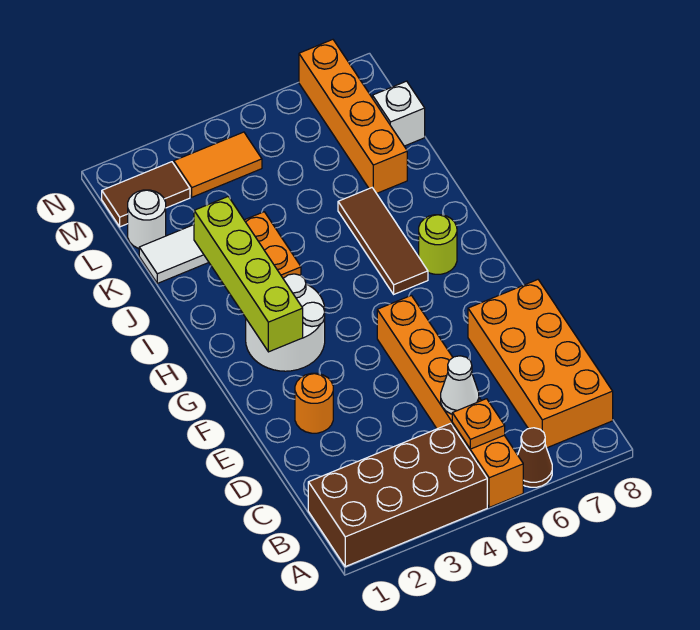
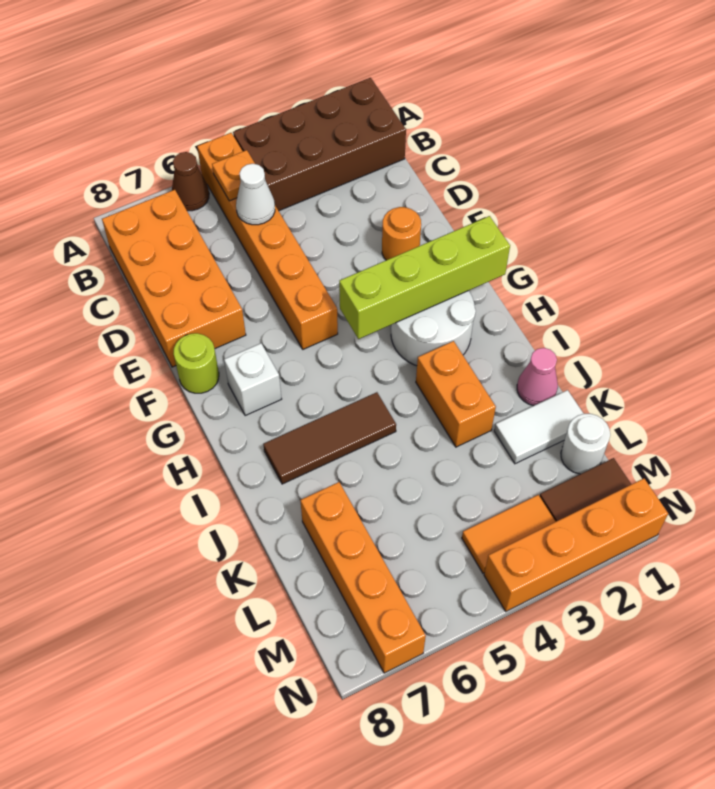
lime 1x4 brick [194,197,303,352] -> lime 1x4 brick turned to [339,216,510,339]
brown 1x3 tile [338,188,428,294] -> brown 1x3 tile turned to [263,392,396,484]
lime 1x1 round brick [419,215,457,274] -> lime 1x1 round brick moved to [173,333,219,393]
none -> pink 1x1 cone [517,348,558,406]
white 1x1 brick [373,81,425,146] -> white 1x1 brick moved to [224,343,282,416]
none -> orange 1x4 brick [484,479,668,611]

